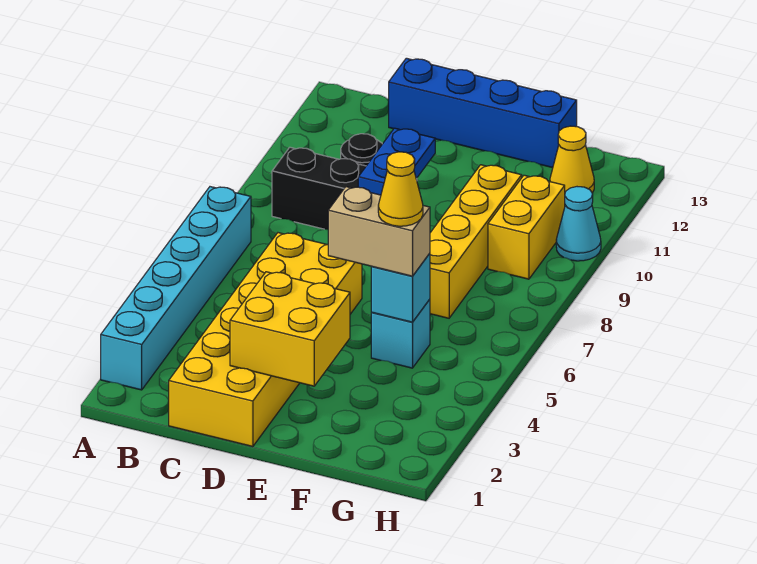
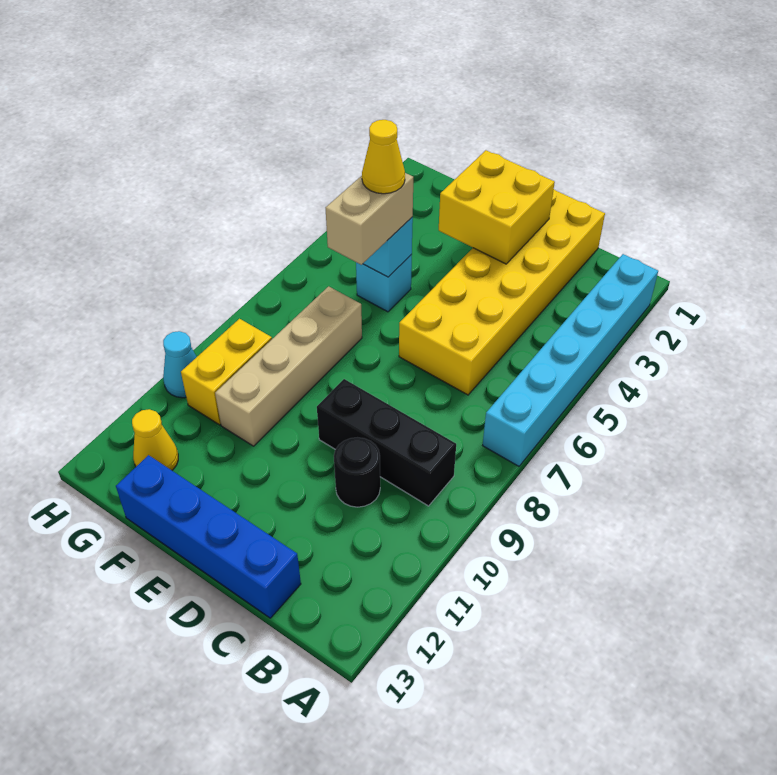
blue 1x2 plate [358,128,435,195] -> none
tan 1x2 brick [328,187,430,276] -> tan 1x2 brick turned to [326,173,413,265]
yellow 1x4 brick [430,165,522,318] -> tan 1x4 brick [215,286,362,446]

